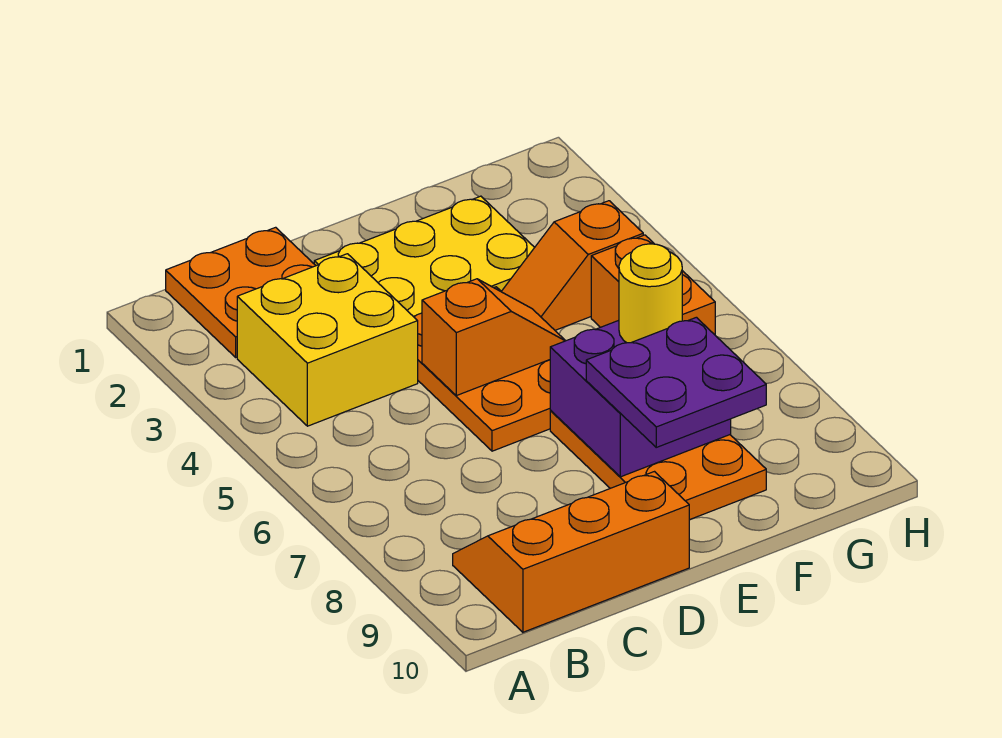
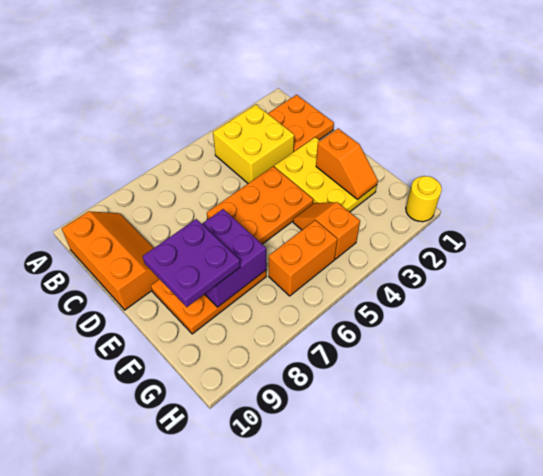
orange 1x2 slope [422,279,565,396] -> orange 1x2 slope moved to [316,129,378,199]
yellow 1x1 round brick [619,244,682,343] -> yellow 1x1 round brick moved to [406,176,442,222]

